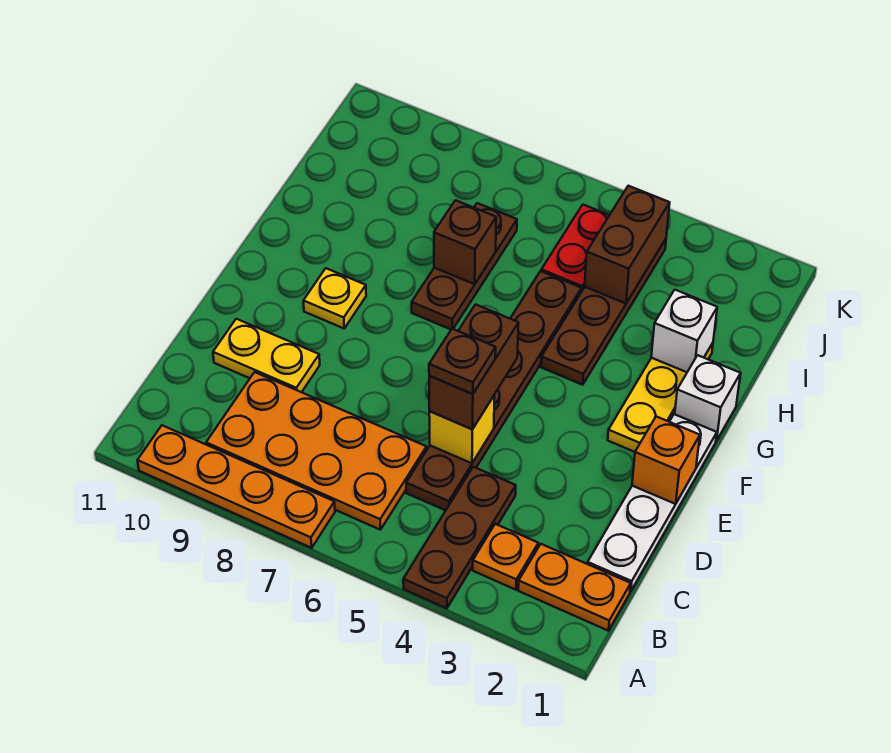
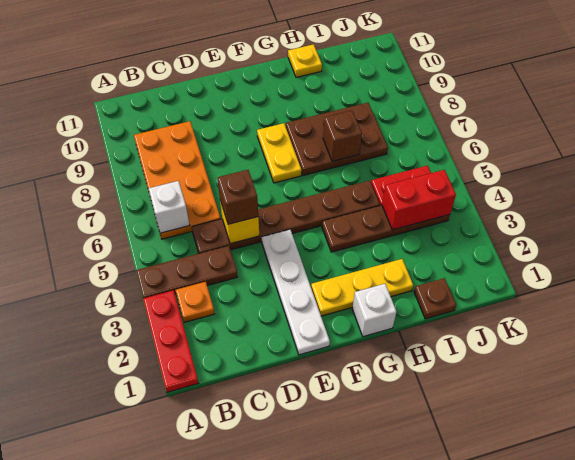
none -> red 1x3 plate [143,290,198,392]
orange 1x4 plate [138,425,335,548] -> none
orange 1x2 plate [518,544,631,631] -> none
white 1x4 plate [588,414,717,592] -> white 1x4 plate turned to [261,230,330,355]
brown 1x2 brick [429,304,519,429] -> brown 1x1 brick [217,170,258,224]
brown 1x1 plate [429,329,496,394] -> brown 1x1 plate moved to [414,278,456,319]
yellow 1x2 plate [213,319,320,392] -> yellow 1x2 plate moved to [257,123,301,183]
orange 1x1 brick [632,417,700,504] -> none
yellow 1x1 plate [303,268,366,328] -> yellow 1x1 plate moved to [288,44,322,77]
brown 1x3 plate [412,203,517,329] -> brown 2x3 plate [286,103,388,175]
white 1x1 brick [651,290,717,372] -> white 1x1 brick moved to [149,181,190,233]
brown 1x2 brick [585,186,670,304] -> red 1x2 brick [382,170,456,230]

